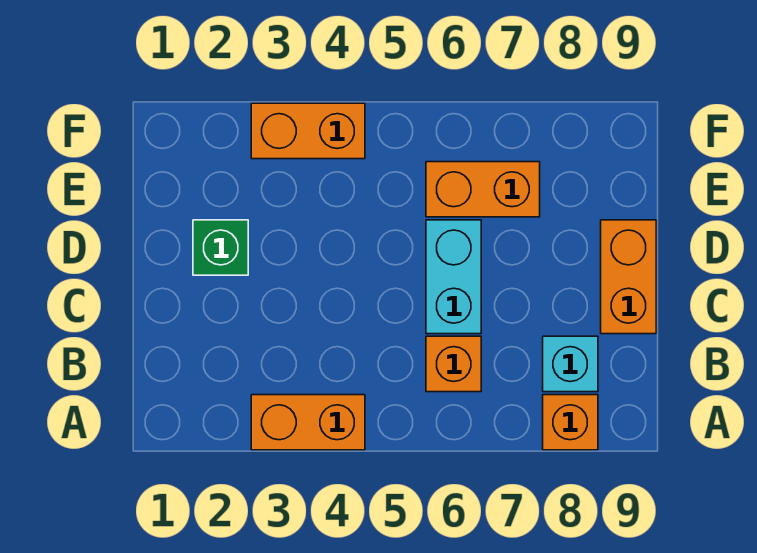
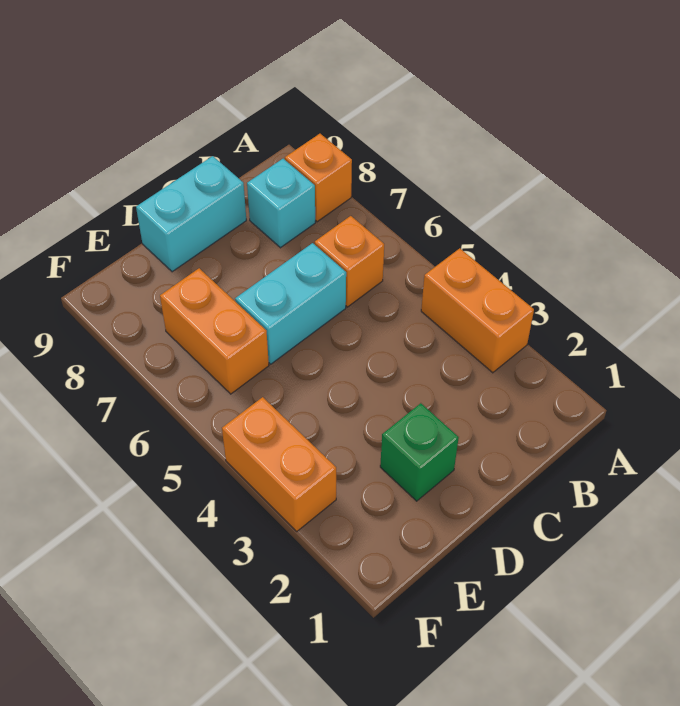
orange 1x2 brick [601,220,656,334] -> cyan 1x2 brick [136,156,246,272]

